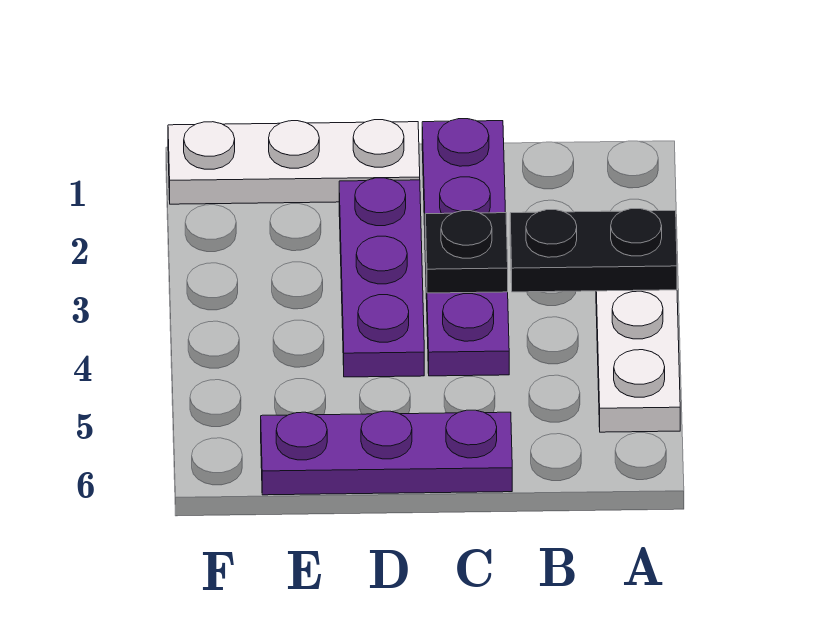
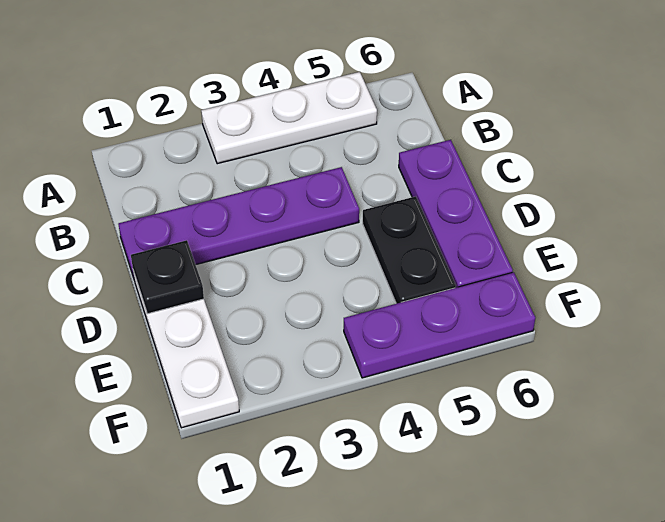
black 1x2 plate [510,209,677,292] -> black 1x2 plate moved to [363,196,456,304]
black 1x1 plate [425,211,508,293] -> black 1x1 plate moved to [131,240,204,314]
purple 1x3 plate [339,178,424,377] -> purple 1x3 plate moved to [344,272,535,378]

